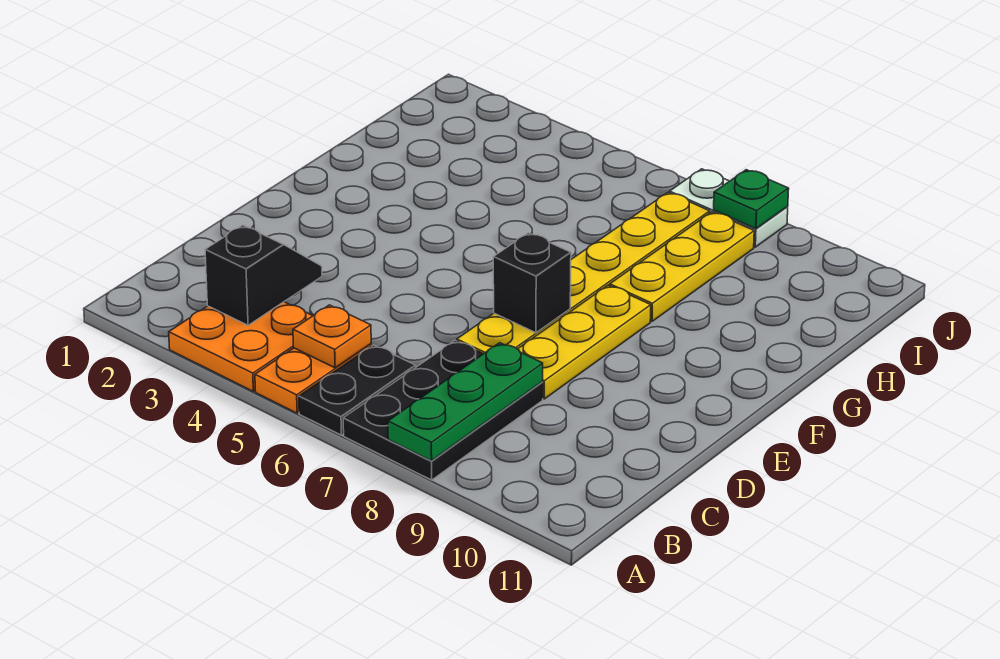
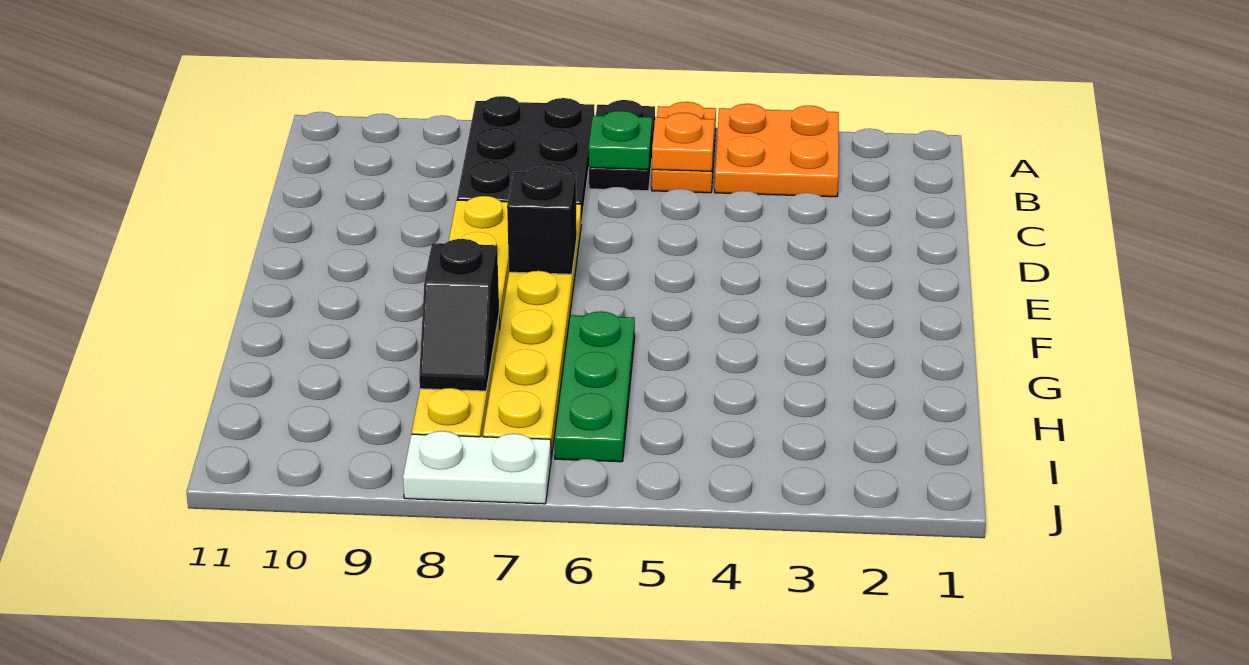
green 1x3 plate [388,343,543,461] -> green 1x3 plate moved to [554,311,635,462]
black 1x2 slope [205,225,322,325] -> black 1x2 slope moved to [419,239,499,391]
green 1x1 plate [714,170,789,229] -> green 1x1 plate moved to [589,111,652,170]

